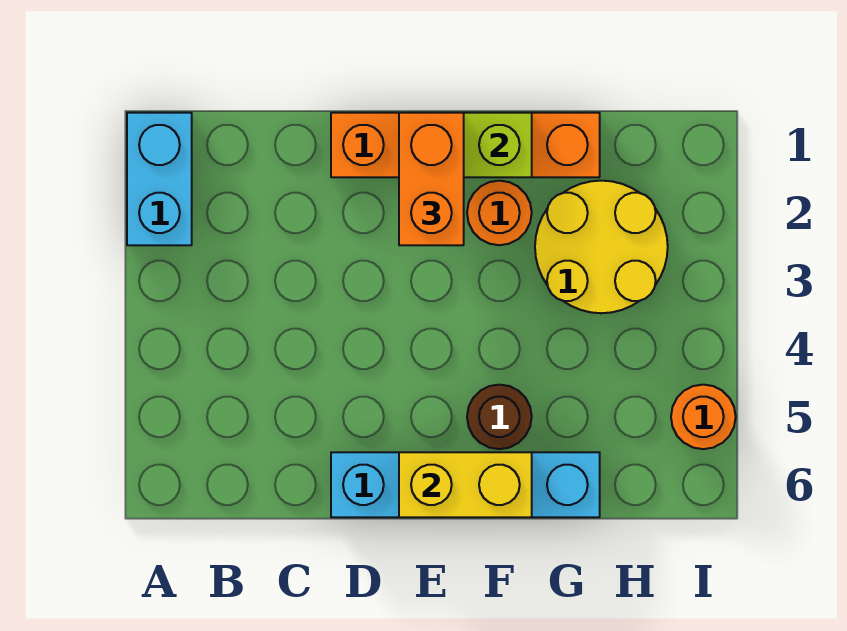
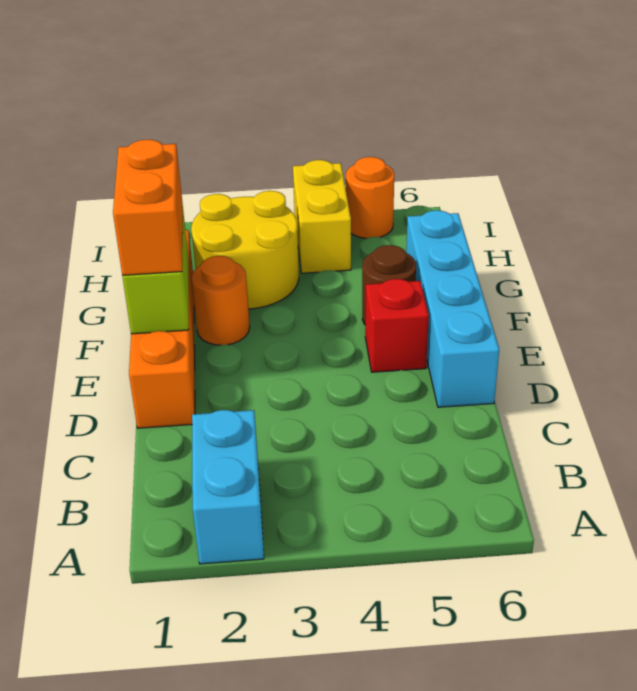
cyan 1x2 brick [127,113,192,245] -> cyan 1x2 brick turned to [192,410,264,564]
orange 1x2 brick [399,113,464,245] -> orange 1x2 brick turned to [113,140,183,275]
none -> red 1x1 brick [365,279,429,372]
yellow 1x2 brick [399,452,532,517] -> yellow 1x2 brick moved to [293,160,351,273]

